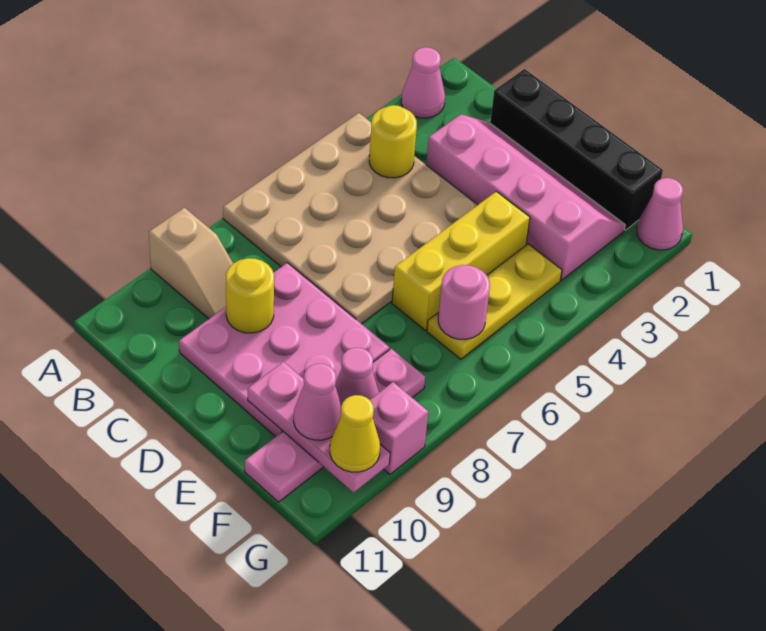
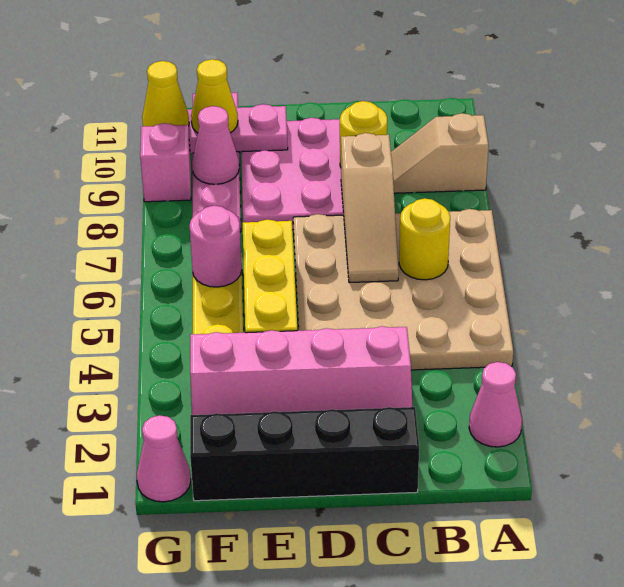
yellow 1x1 round brick [369,105,417,178] -> yellow 1x1 round brick moved to [399,198,450,280]
none -> tan 1x3 slope [341,133,399,283]
pink 1x1 cone [294,364,341,440] -> yellow 1x1 cone [191,59,238,133]

